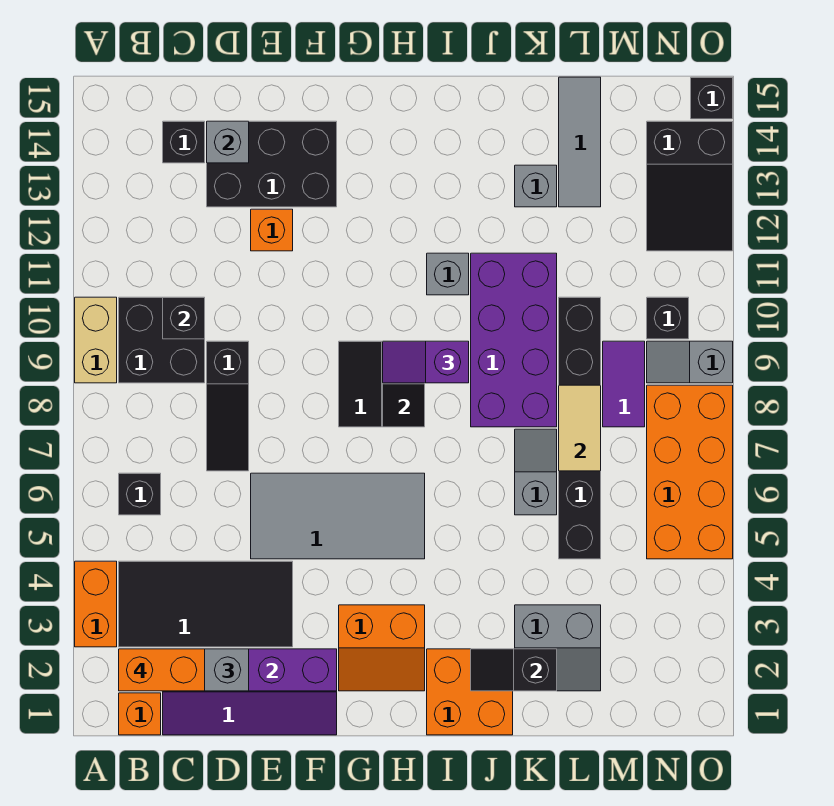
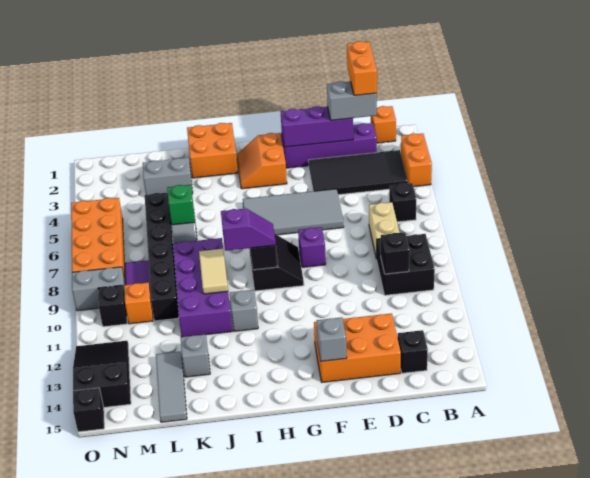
tan 1x2 brick [75,297,117,383] -> tan 1x2 brick moved to [369,202,400,259]
orange 1x2 brick [119,649,205,691] -> orange 1x2 brick turned to [347,41,377,95]
black 1x3 slope [207,341,249,471] -> none
black 2x3 brick [207,121,337,207] -> orange 2x3 brick [314,313,401,382]
grey 1x1 brick [207,121,249,163] -> grey 1x1 brick moved to [317,317,347,361]
orange 1x1 brick [251,209,293,251] -> orange 1x1 brick moved to [124,283,153,324]
none -> purple 1x1 brick [298,227,326,267]
orange 2x2 slope [339,605,425,691] -> orange 2x2 slope turned to [237,133,287,189]
black 1x2 slope [471,649,557,691] -> none
none -> green 1x1 brick [167,185,195,225]
tan 1x2 tile [559,385,601,471] -> tan 1x2 tile moved to [199,249,228,294]
grey 1x2 slope [647,341,733,383] -> grey 1x2 brick [72,267,125,311]

